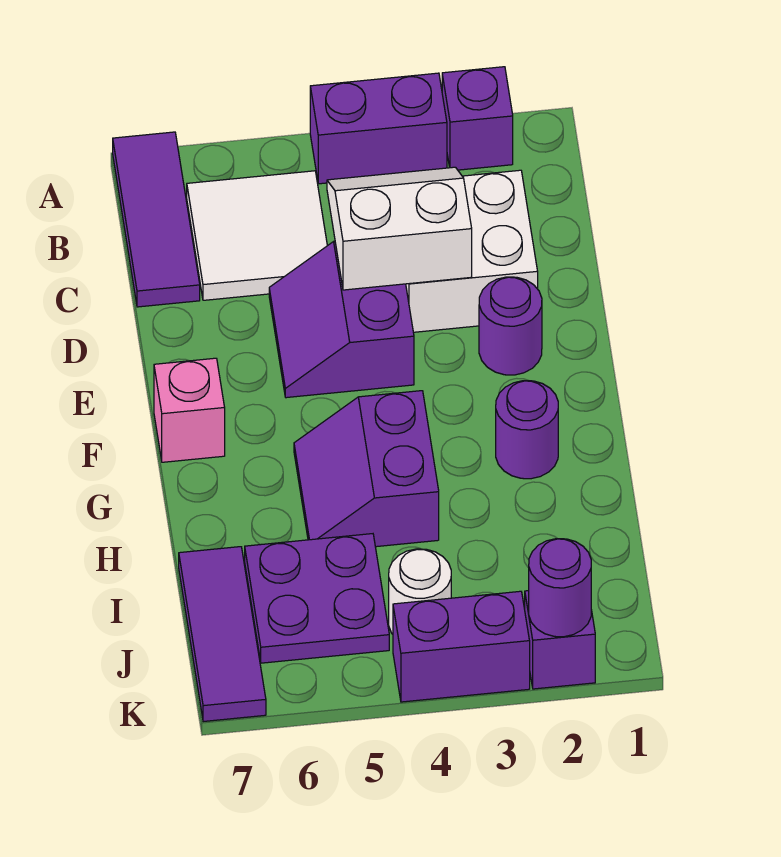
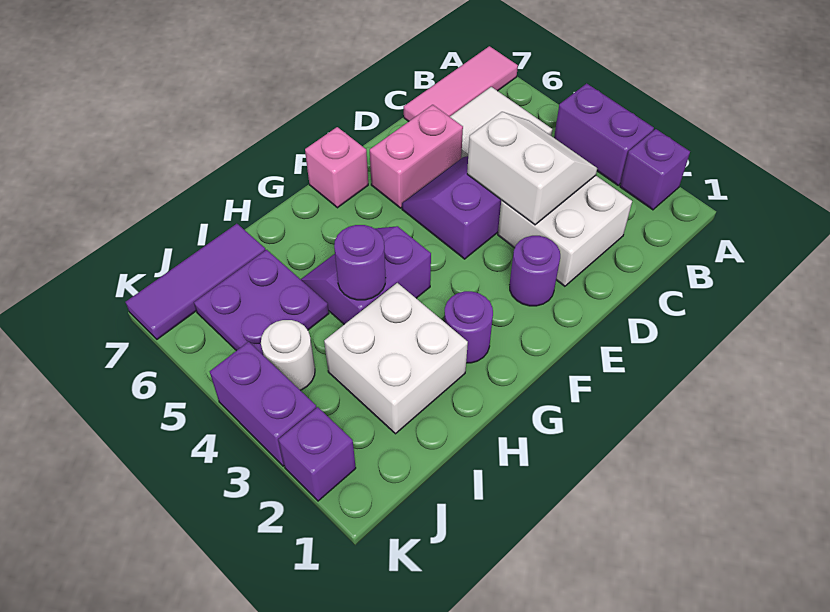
purple 1x3 tile [113,132,200,307] -> pink 1x3 tile [404,46,518,121]
none -> pink 1x2 brick [370,105,463,208]
none -> white 2x2 brick [324,283,468,434]
purple 1x1 round brick [529,539,591,637] -> purple 1x1 round brick moved to [334,225,385,300]

